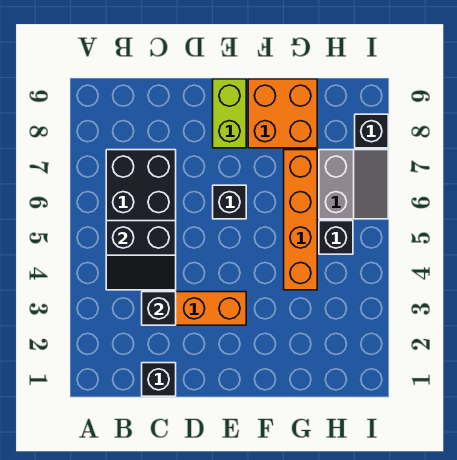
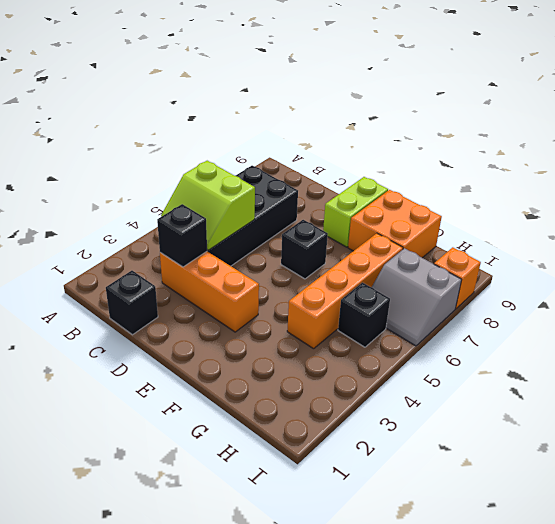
black 2x2 slope [106,221,176,290] -> lime 2x2 slope [161,161,255,250]
grey 2x2 slope [319,150,388,219] -> grey 2x2 slope turned to [372,248,461,346]
black 1x1 brick [355,114,388,148] -> orange 1x1 brick [434,247,481,309]

